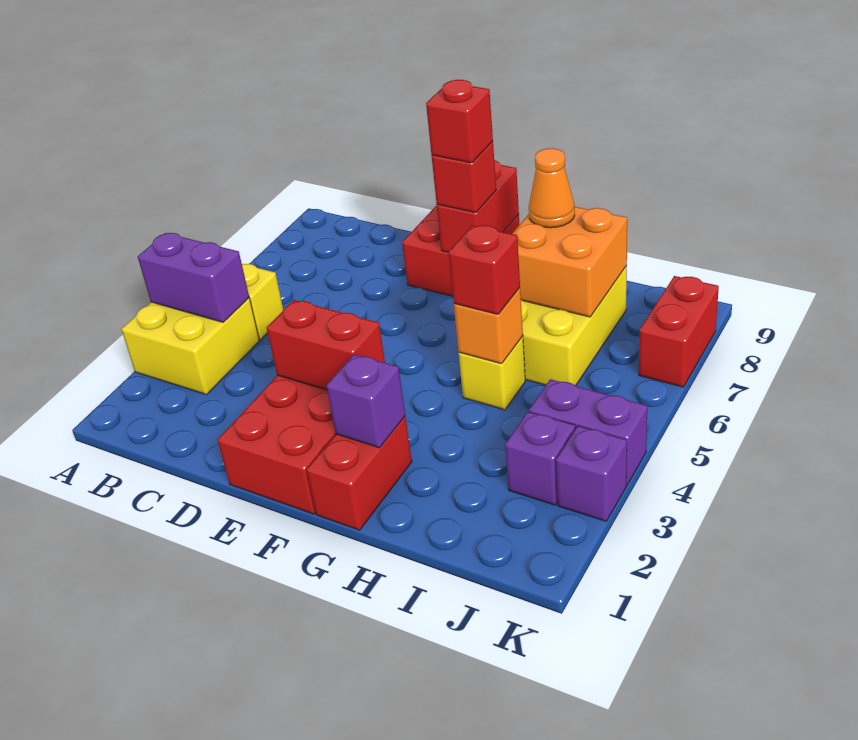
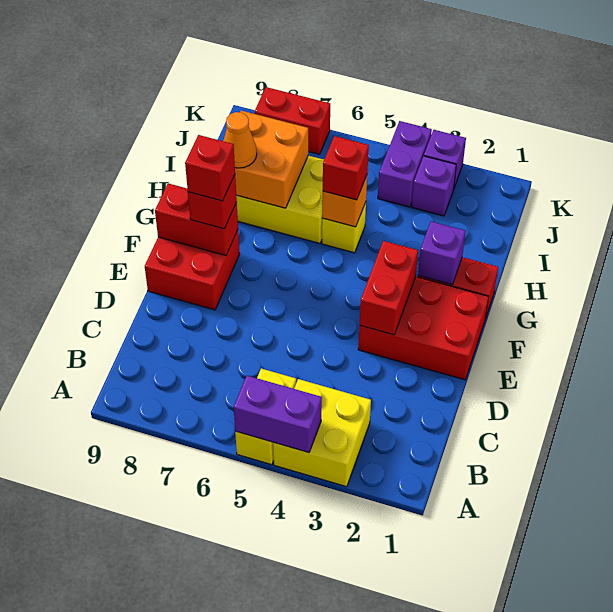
purple 1x2 brick [138,233,249,322] -> purple 1x2 brick turned to [234,376,322,453]

